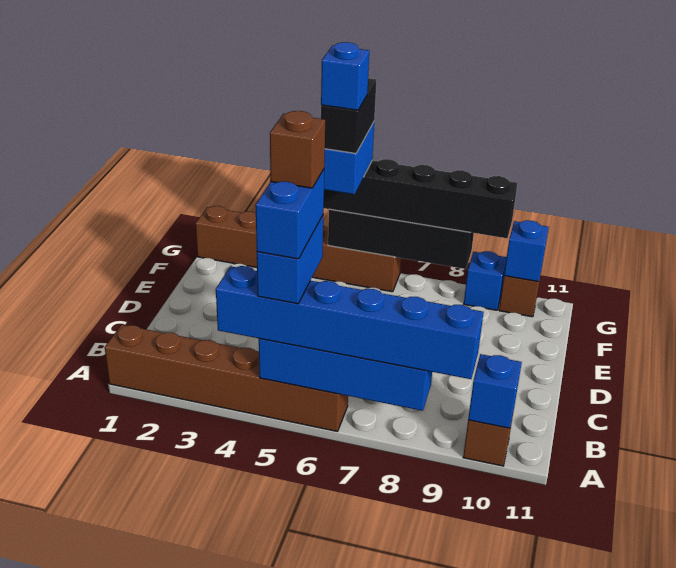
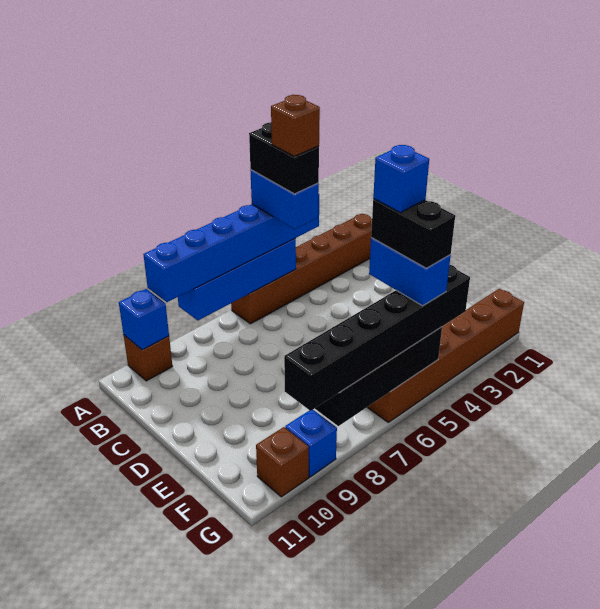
blue 1x2 brick [256,170,324,259] -> black 1x2 brick [249,122,319,194]
blue 1x1 brick [504,220,549,282] -> none

